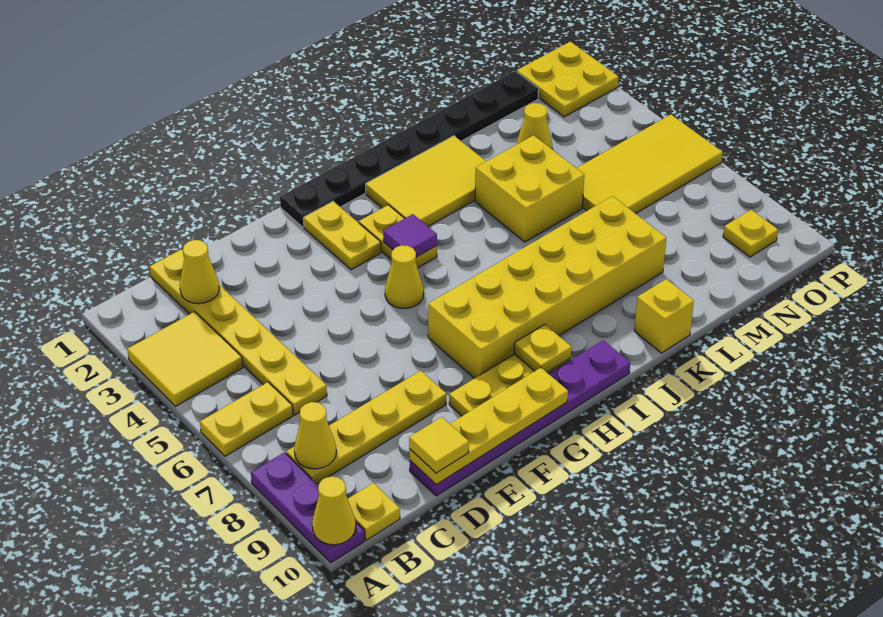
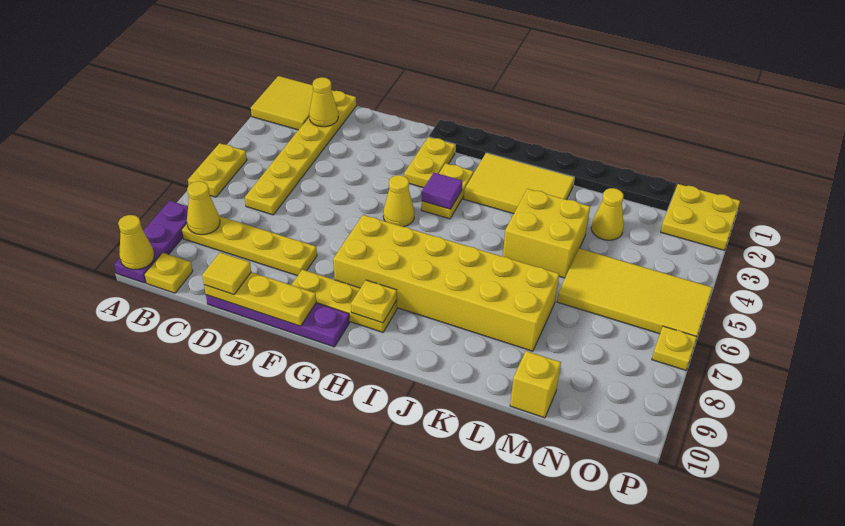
yellow 2x2 tile [127,312,243,406] -> yellow 2x2 tile moved to [251,76,313,130]
yellow 1x2 plate [200,382,293,456] -> yellow 1x2 plate turned to [188,143,247,197]
purple 1x6 plate [410,340,630,496] -> purple 1x4 plate [206,295,350,347]
yellow 1x4 plate [409,368,568,485] -> yellow 1x3 plate [204,272,316,326]
yellow 1x1 brick [634,279,694,353] -> yellow 1x1 brick moved to [510,351,561,418]
yellow 1x1 plate [723,210,778,257] -> yellow 1x1 plate moved to [652,326,697,370]

